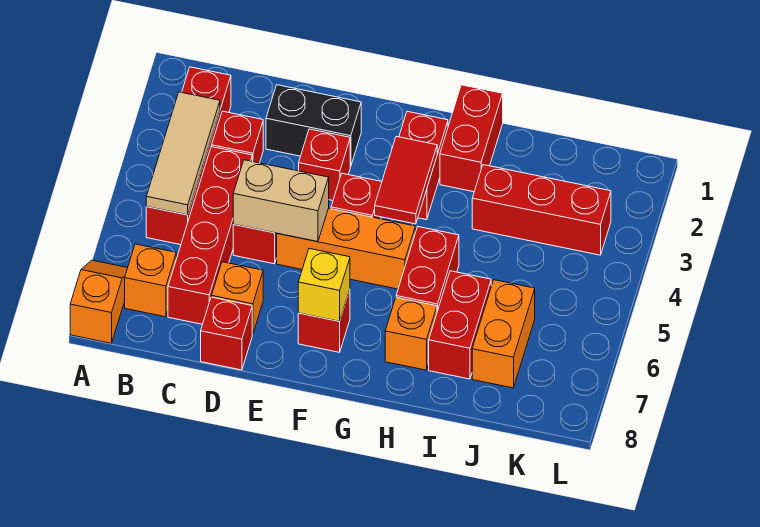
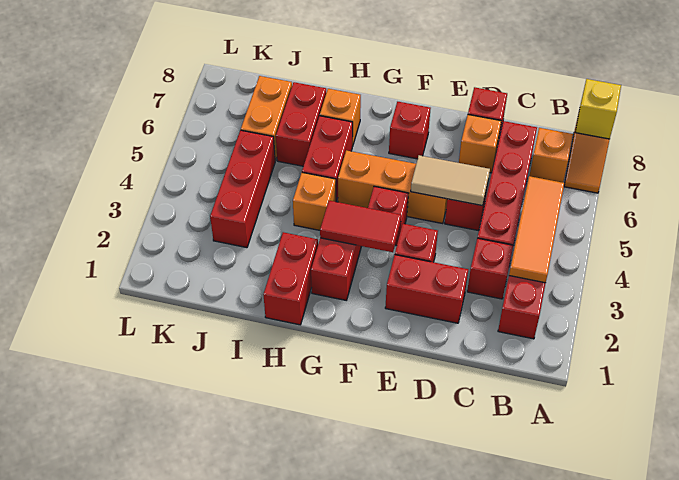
tan 1x3 tile [146,92,220,215] -> orange 1x3 tile [509,176,564,283]
black 1x2 brick [266,85,361,166] -> red 1x2 brick [385,255,468,323]
tan 1x2 brick [233,160,329,242] -> tan 1x2 tile [411,155,490,206]
yellow 1x1 brick [298,249,350,321] -> yellow 1x1 brick moved to [575,79,621,139]
red 1x2 tile [375,137,437,224] -> red 1x2 tile turned to [320,200,401,252]
none -> orange 1x1 brick [293,173,336,230]
red 1x3 brick [472,165,611,255] -> red 1x3 brick turned to [210,130,275,248]

